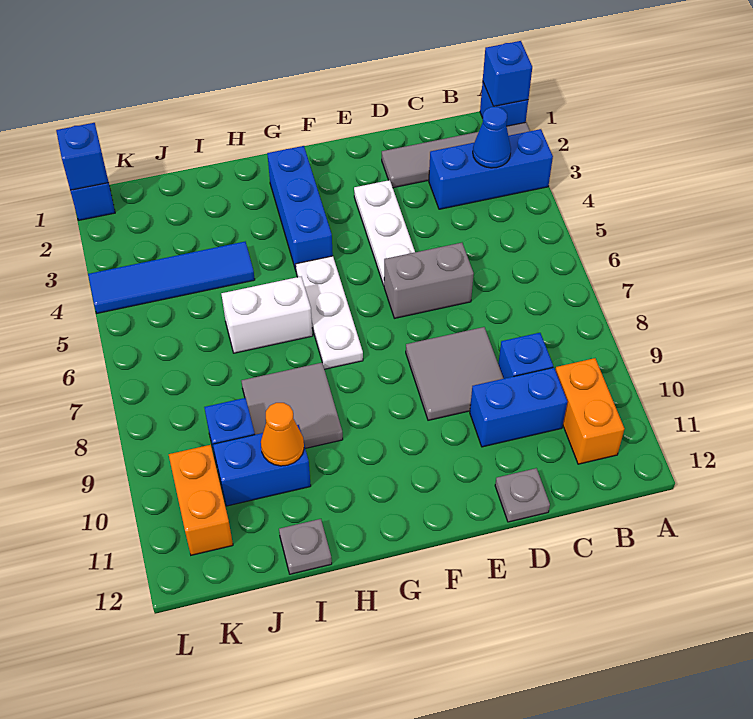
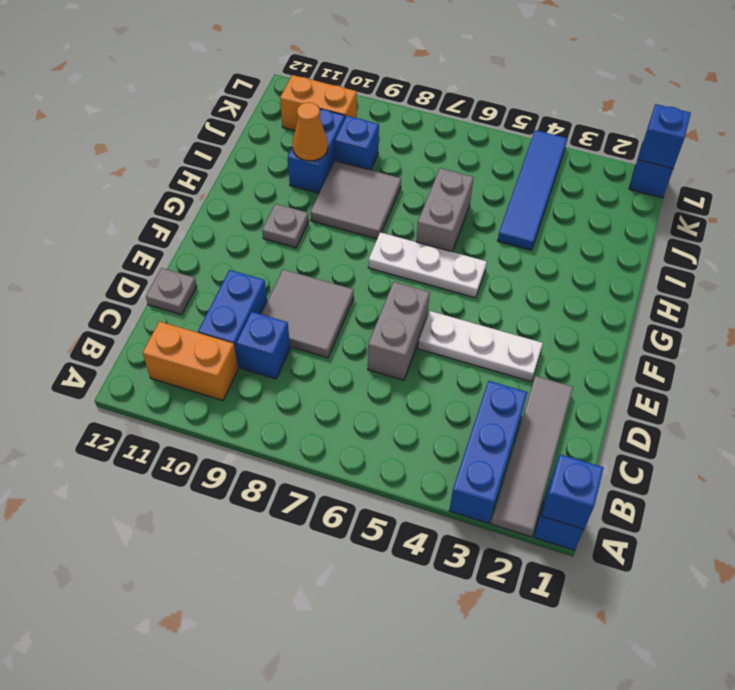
blue 1x1 cone [473,107,511,168] -> none
blue 1x3 brick [267,146,333,270] -> none
white 1x2 brick [221,277,313,353] -> grey 1x2 brick [416,168,474,252]
grey 1x1 plate [279,519,332,574] -> grey 1x1 plate moved to [262,204,309,248]

